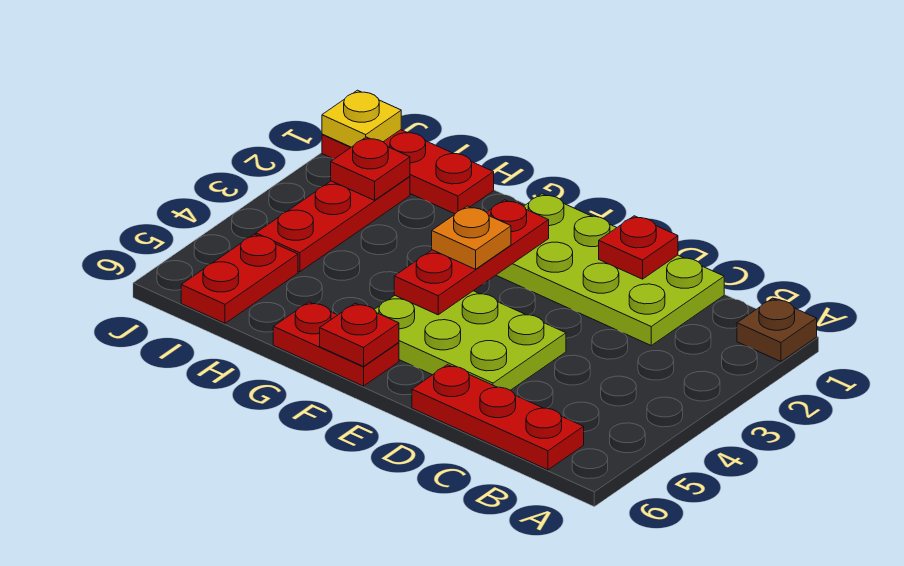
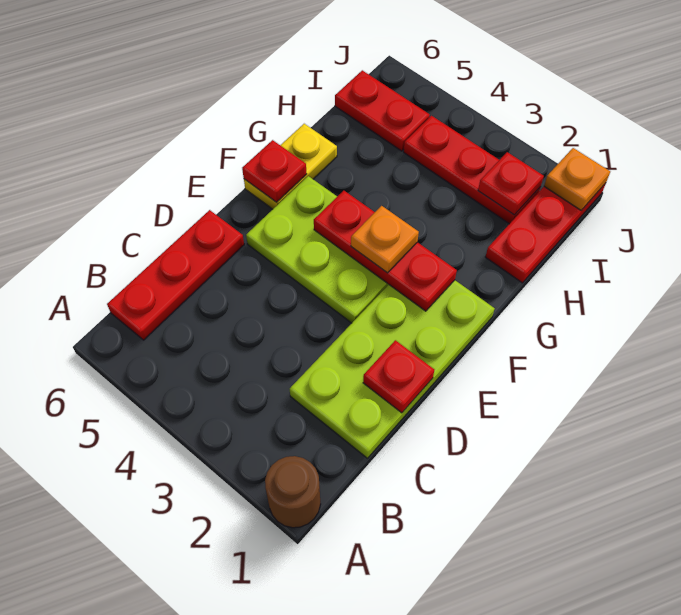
brown 1x1 plate [737,298,817,362] -> brown 1x1 round brick [265,456,321,528]
lime 2x3 plate [374,291,566,390] -> lime 2x3 plate turned to [246,176,389,323]
red 1x2 plate [273,302,399,386] -> yellow 1x2 plate [244,124,337,209]
yellow 1x1 plate [322,90,401,147] -> orange 1x1 plate [544,148,610,210]

